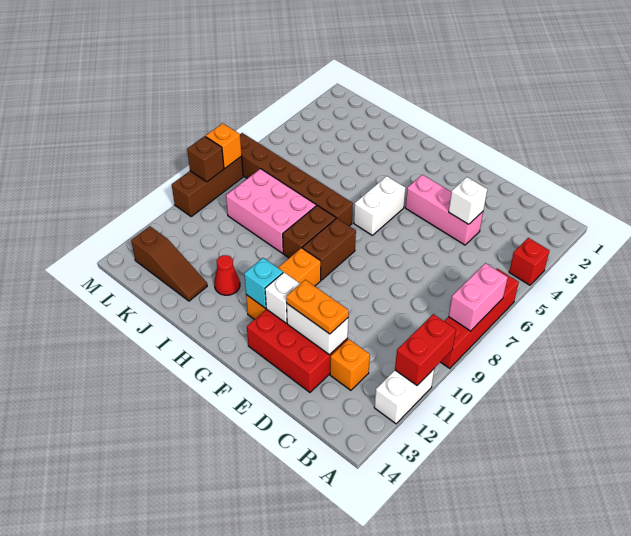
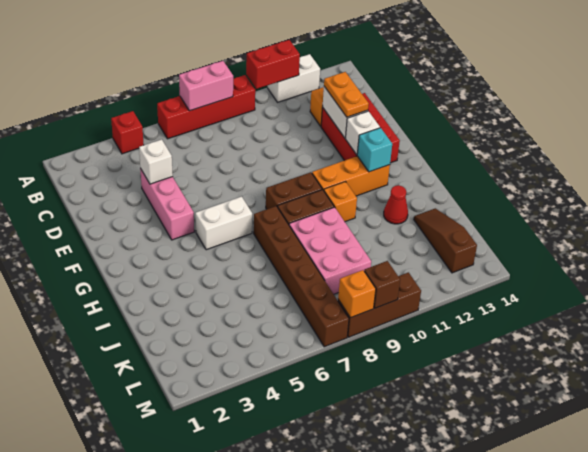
none -> orange 1x1 brick [324,182,357,222]

